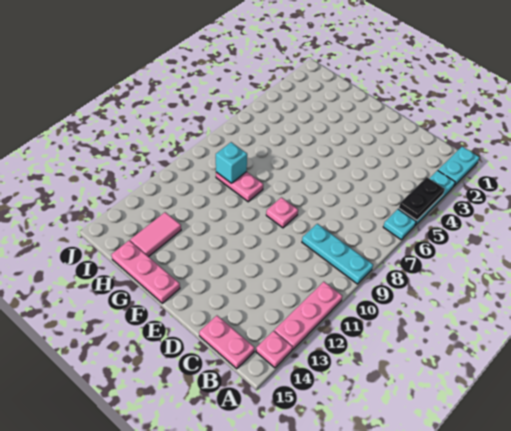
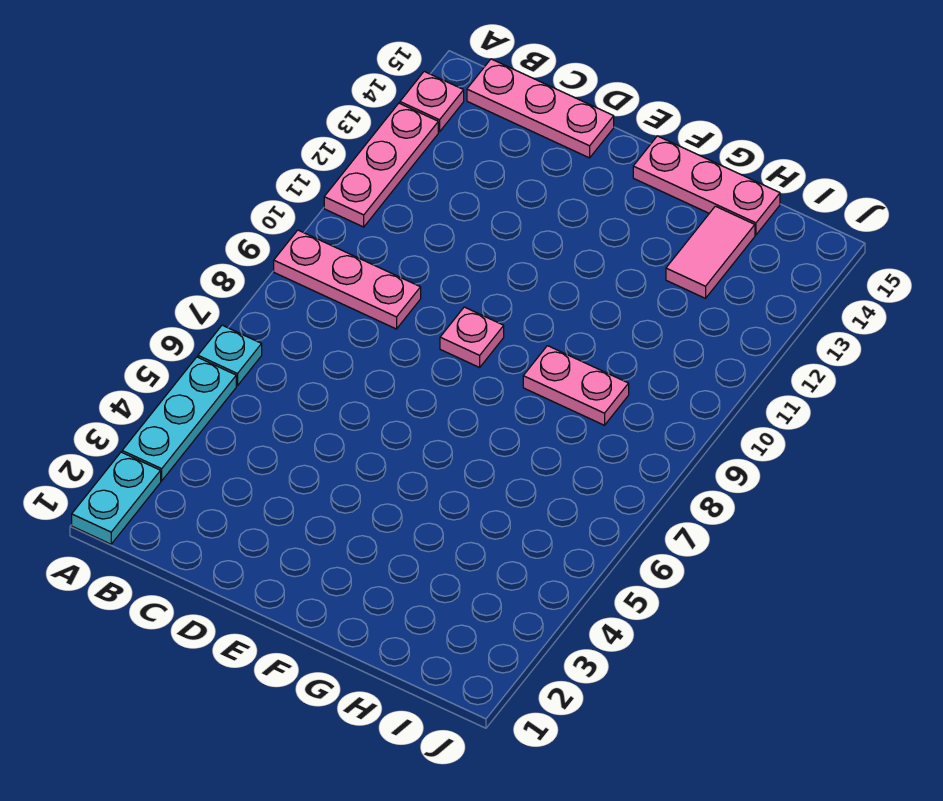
black 1x2 plate [399,177,445,220] -> none
cyan 1x3 plate [302,224,373,284] -> pink 1x3 plate [274,230,421,329]
pink 1x2 plate [199,316,255,369] -> pink 1x3 plate [467,59,614,158]
cyan 1x1 brick [216,142,247,183] -> none

